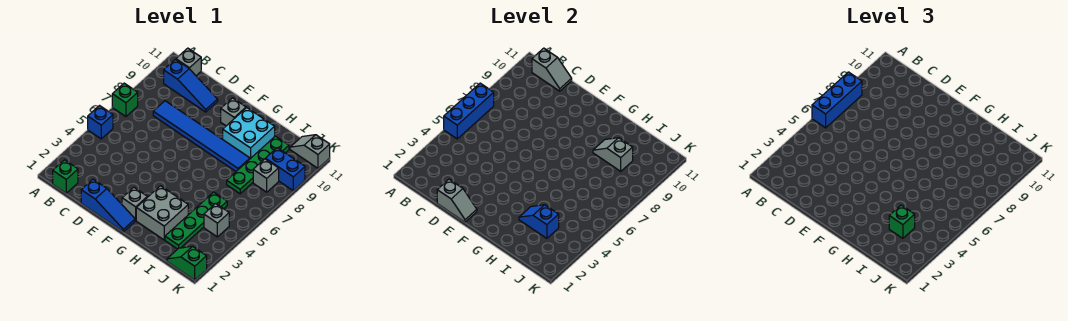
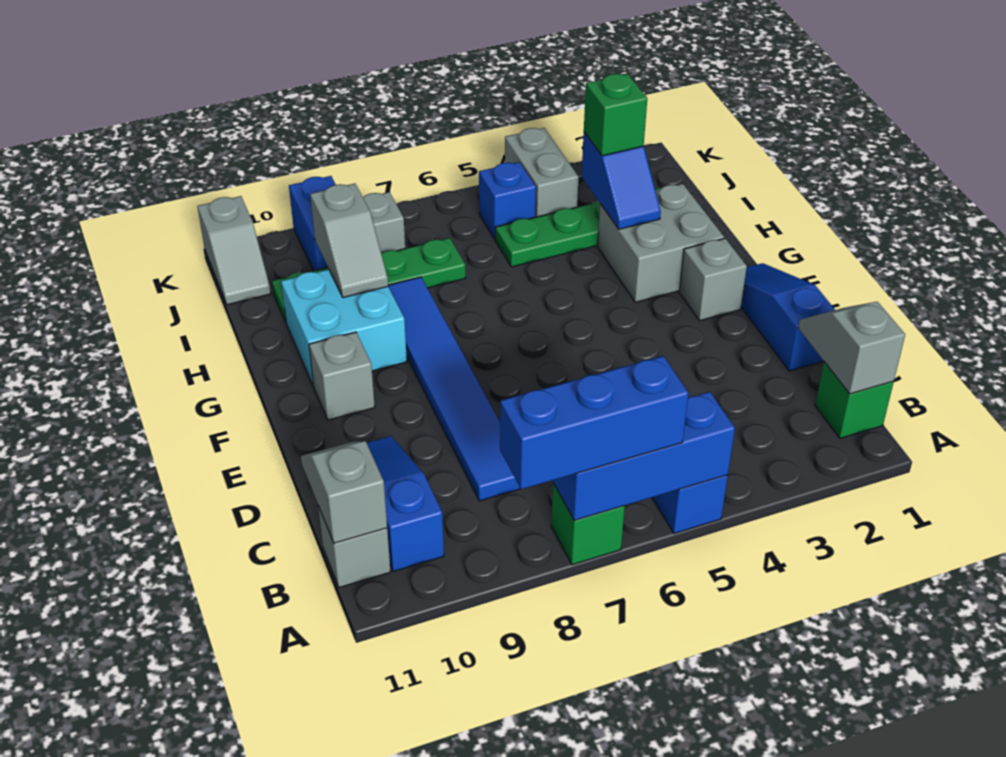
grey 1x2 slope [437,179,477,222] -> grey 1x2 slope moved to [798,302,905,394]
green 1x2 slope [167,246,207,280] -> none
grey 1x1 brick [204,204,229,237] -> grey 1x2 brick [505,128,579,217]
none -> blue 1x1 brick [479,162,536,239]

